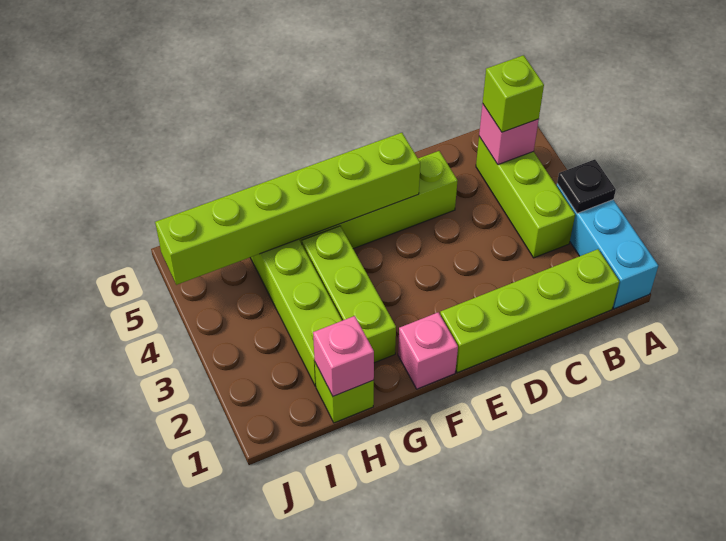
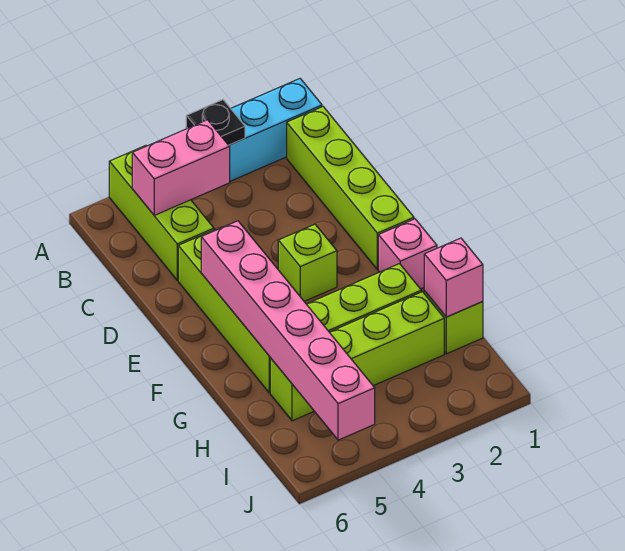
lime 1x3 brick [476,137,575,258] -> lime 1x3 brick turned to [109,145,214,280]
pink 1x1 brick [479,104,539,165] -> pink 1x2 brick [132,120,230,215]
lime 1x1 brick [483,55,544,132] -> lime 1x1 brick moved to [278,224,337,301]
lime 1x6 brick [155,133,420,285] -> pink 1x6 brick [201,221,375,440]

